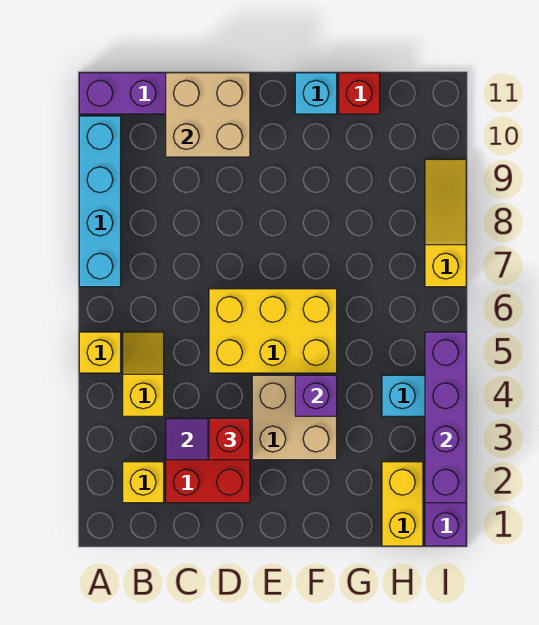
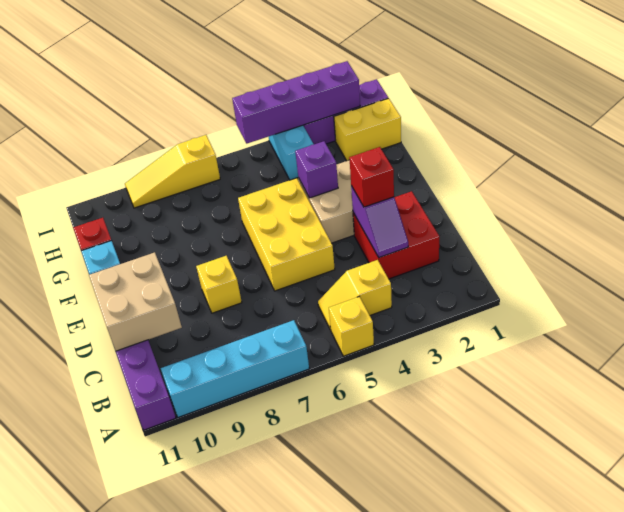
yellow 1x1 brick [123,462,164,503] -> yellow 1x1 brick moved to [196,256,242,313]

